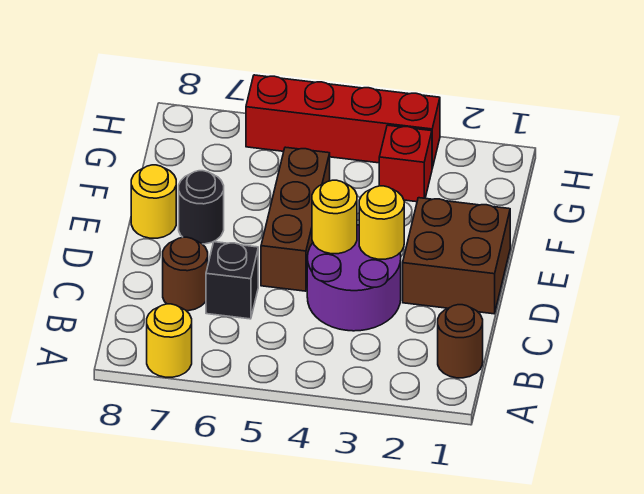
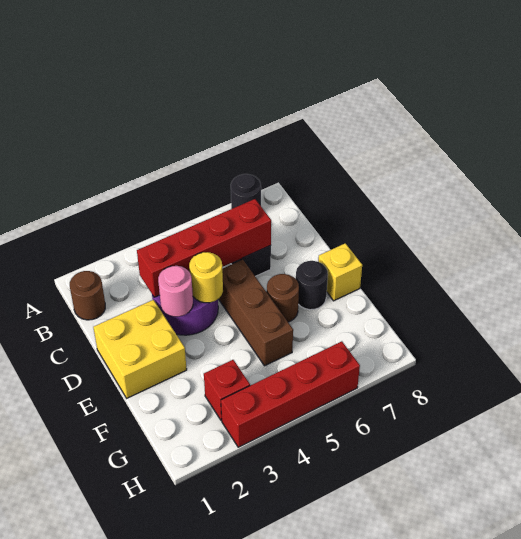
yellow 1x1 round brick [147,304,192,377] -> black 1x1 round brick [231,174,261,209]
none -> red 1x4 brick [137,199,271,297]
brown 1x1 round brick [163,237,208,311] -> brown 1x1 round brick moved to [267,274,299,322]
brown 2x2 brick [403,198,510,314] -> yellow 2x2 brick [93,300,187,398]
yellow 1x1 round brick [359,186,404,259] -> pink 1x1 round brick [158,266,193,317]
yellow 1x1 round brick [131,165,176,238] -> yellow 1x1 brick [318,243,362,301]

